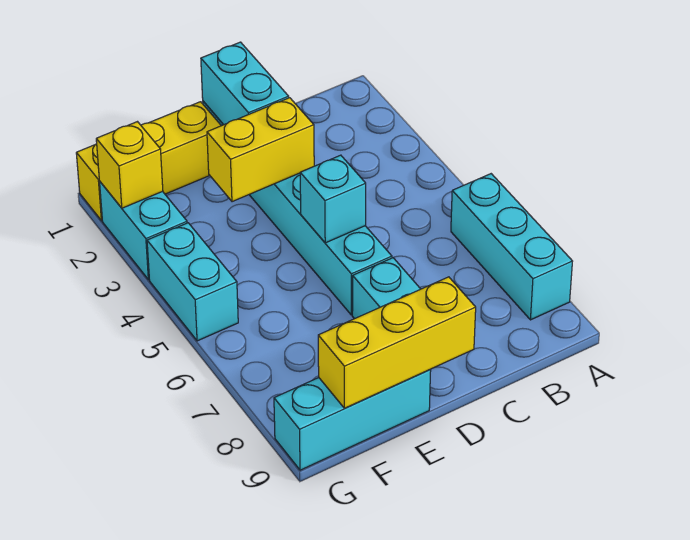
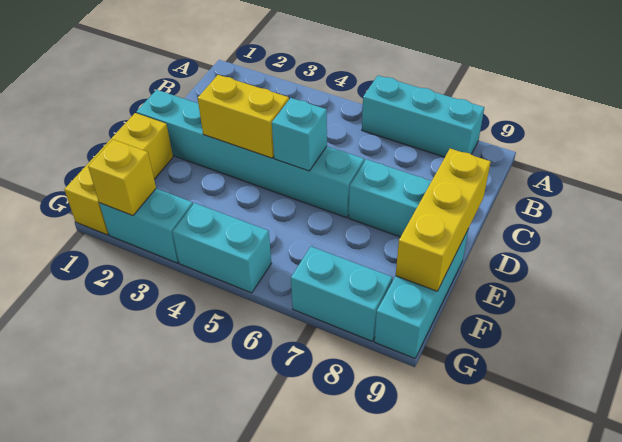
cyan 1x2 brick [201,42,289,125] -> cyan 1x2 brick moved to [291,247,392,341]
yellow 1x2 brick [207,98,314,202] -> yellow 1x2 brick turned to [198,75,289,158]

